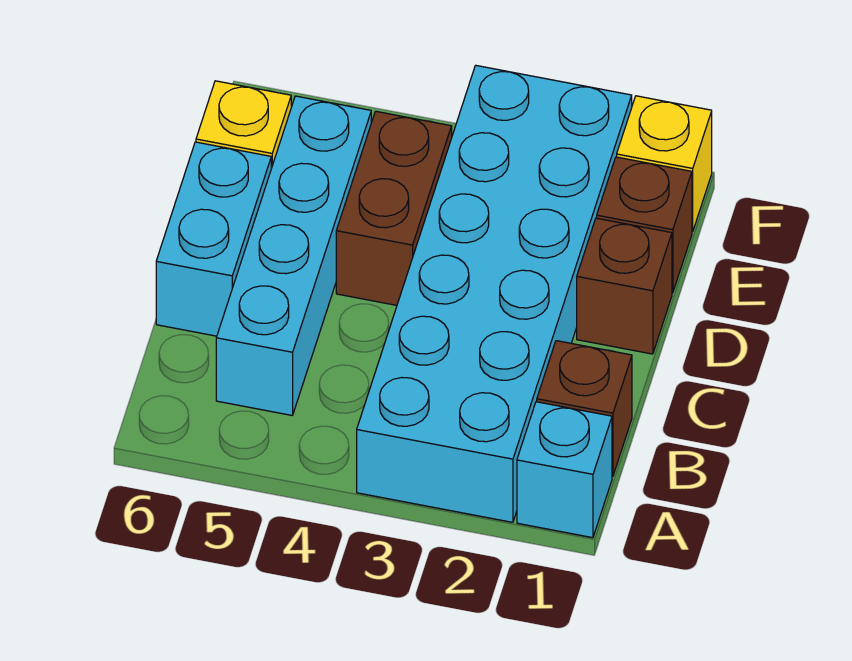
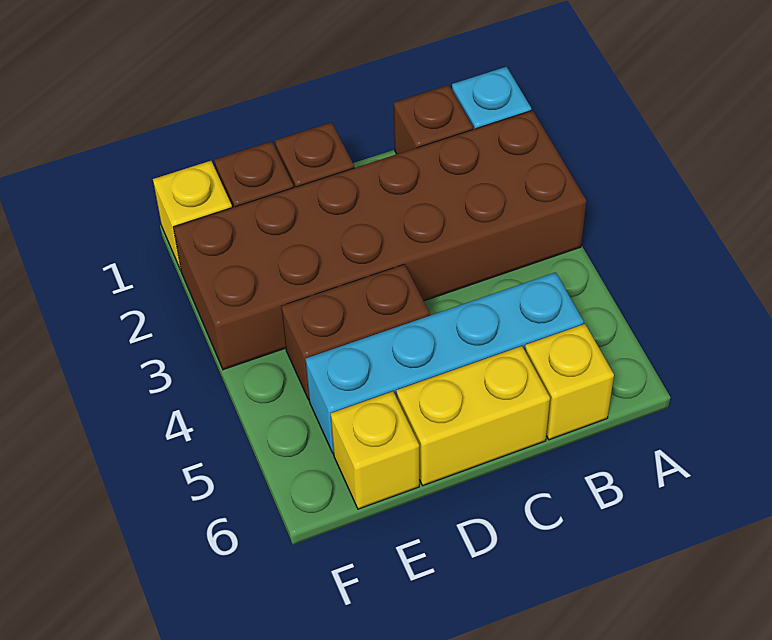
cyan 2x6 brick [357,65,632,522] -> brown 2x6 brick [173,110,586,370]
none -> yellow 1x1 brick [525,324,614,440]
cyan 1x2 brick [156,142,271,336] -> yellow 1x2 brick [396,346,550,486]

